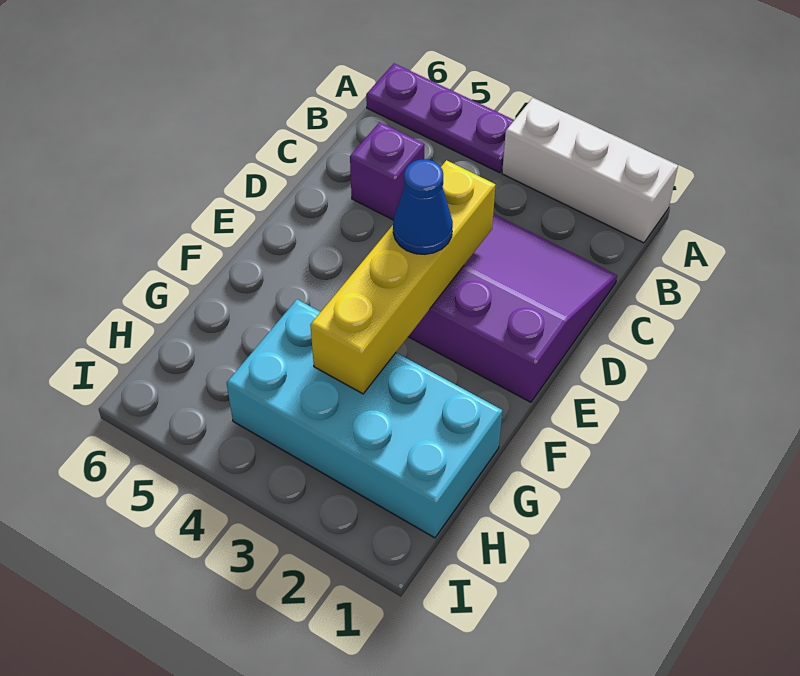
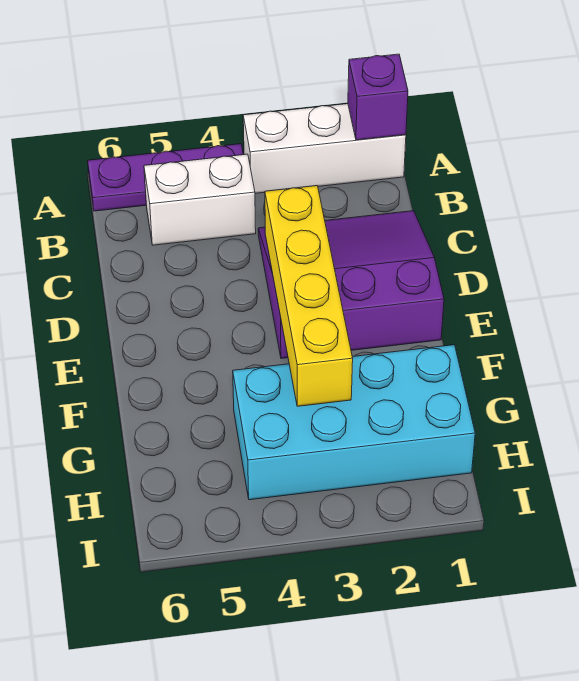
none -> white 1x2 brick [144,154,256,245]
purple 1x1 brick [350,122,424,220] -> purple 1x1 brick moved to [348,54,408,140]
blue 1x1 cone [393,159,453,254] -> none

